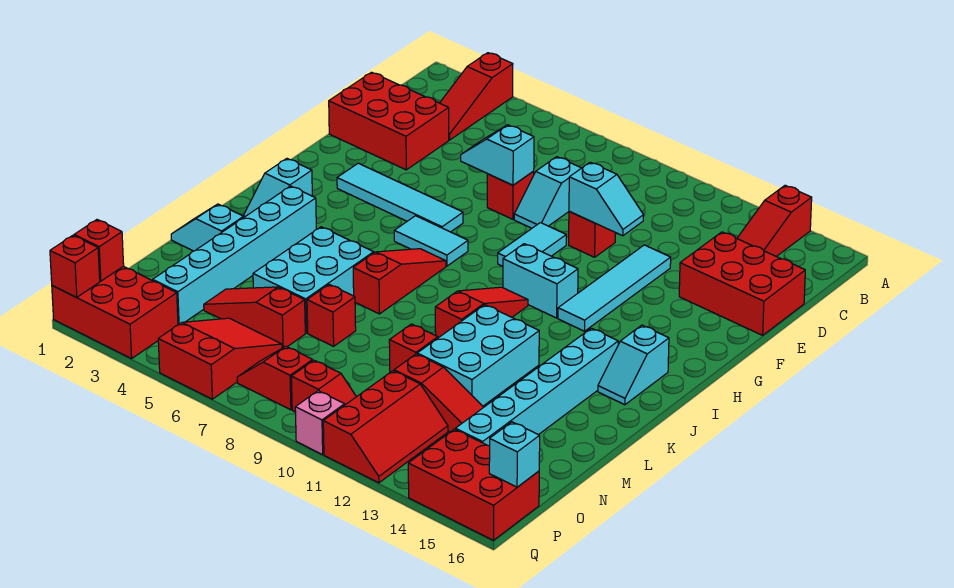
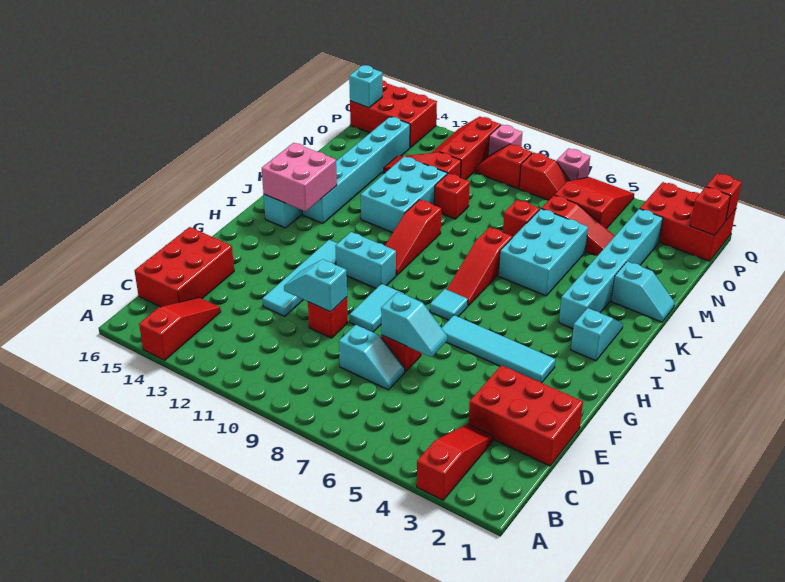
cyan 1x2 slope [514,157,581,228] -> cyan 1x2 slope turned to [339,325,405,390]
red 2x3 brick [679,232,805,335] -> red 2x3 brick turned to [134,227,234,307]
cyan 1x2 tile [394,216,468,266] -> cyan 1x1 tile [430,289,468,320]
none -> pink 2x2 brick [262,143,337,211]
red 2x3 slope [158,318,282,399] -> red 2x3 slope turned to [555,177,634,229]
none -> pink 1x1 brick [557,148,590,181]

